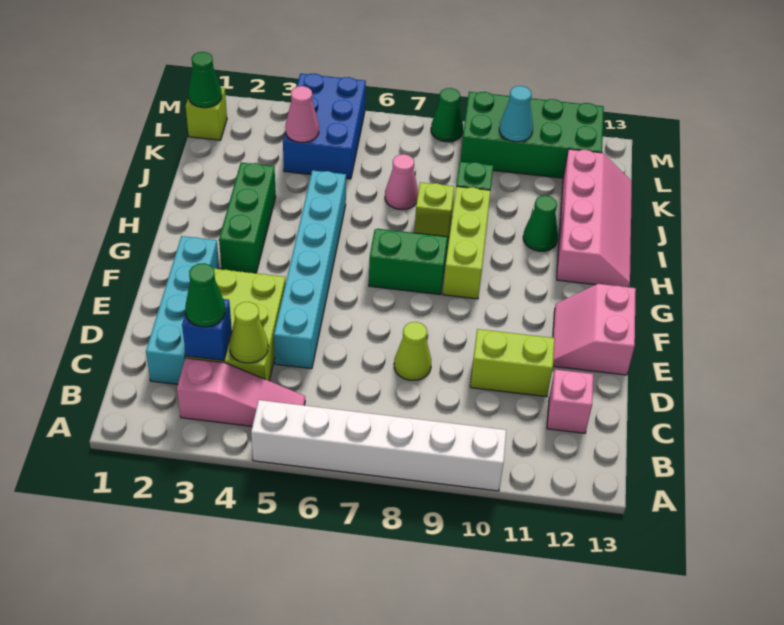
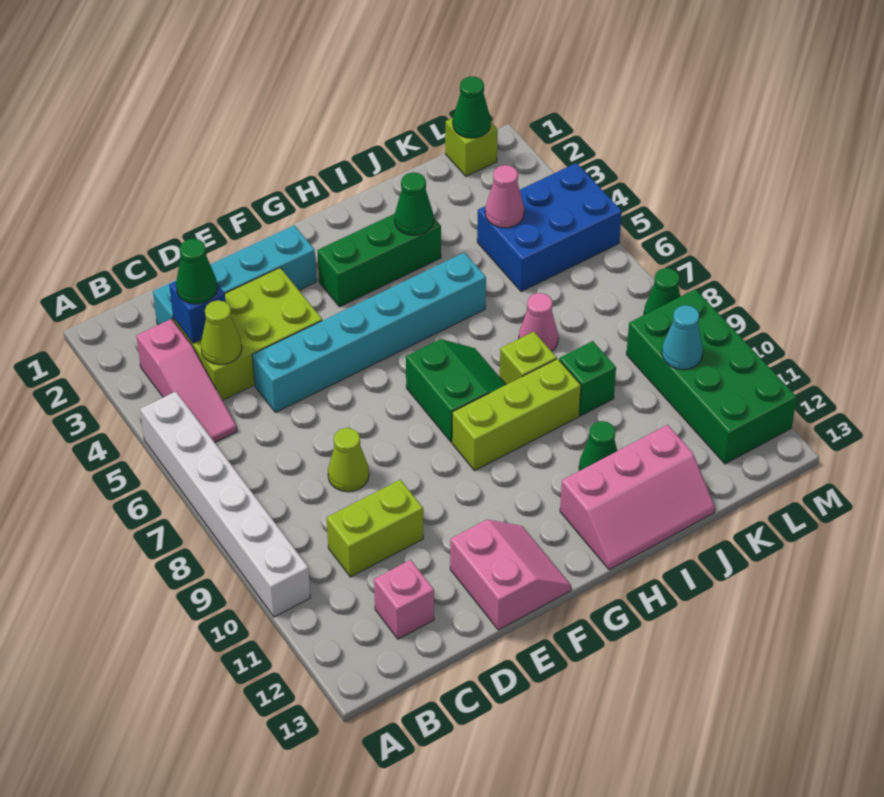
lime 1x2 brick [470,329,555,397] -> lime 1x2 brick turned to [327,480,423,577]
pink 2x2 slope [553,284,636,375] -> pink 2x2 slope turned to [450,520,571,630]
pink 2x4 slope [557,149,632,287] -> pink 2x3 slope [560,425,715,570]
none -> green 1x1 cone [395,172,433,235]

